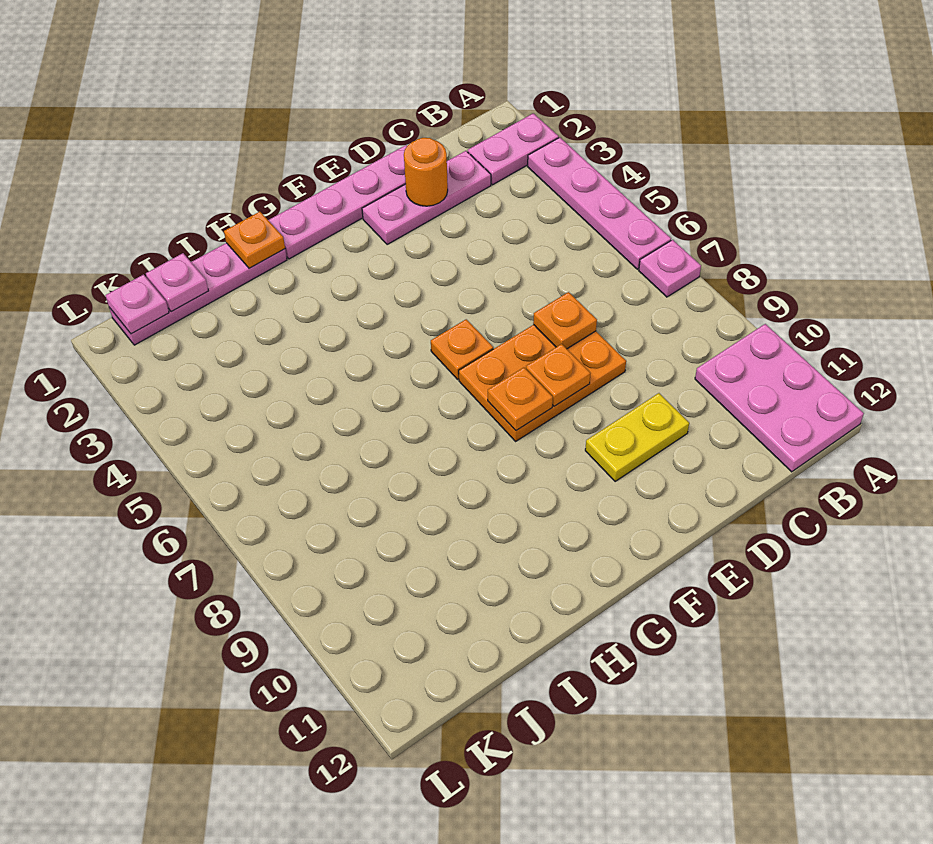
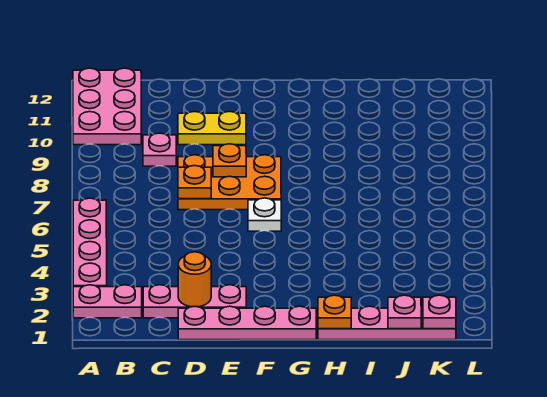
pink 1x1 plate [639,240,701,297] -> pink 1x1 plate moved to [143,133,176,166]
orange 1x1 plate [431,319,493,379] -> white 1x1 plate [248,198,281,231]
orange 1x1 plate [488,367,553,431] -> none

